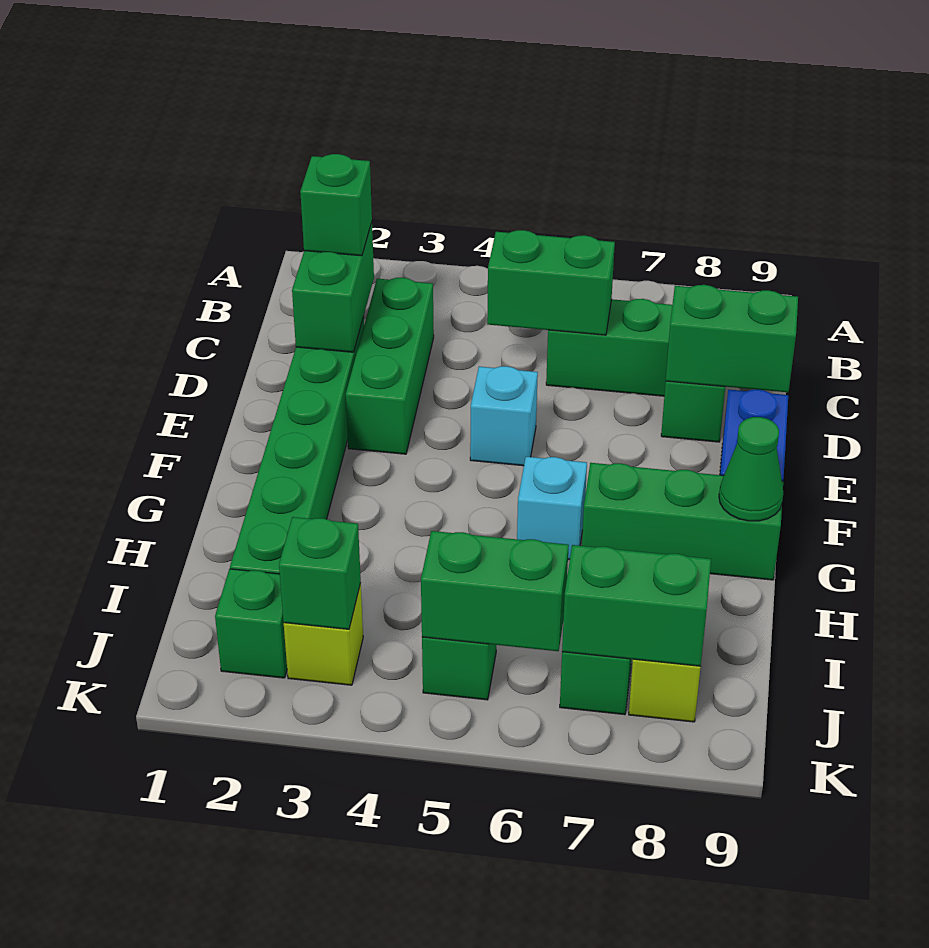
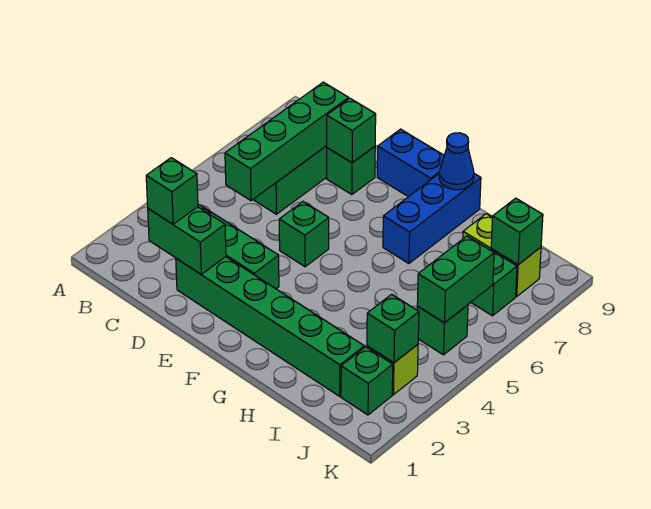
green 1x2 brick [487,230,615,335] -> green 1x4 brick [225,82,349,201]
green 1x2 brick [666,285,798,392] -> green 1x1 brick [327,99,376,163]
cyan 1x1 brick [470,366,538,466] -> green 1x1 brick [279,202,329,267]
cyan 1x1 brick [517,457,587,560] -> none
green 1x3 brick [582,463,783,580] -> blue 1x3 brick [383,174,481,263]
green 1x1 cone [719,417,783,521] -> blue 1x1 cone [439,133,474,190]
green 1x2 brick [562,545,711,666] -> green 1x1 brick [491,198,543,265]

